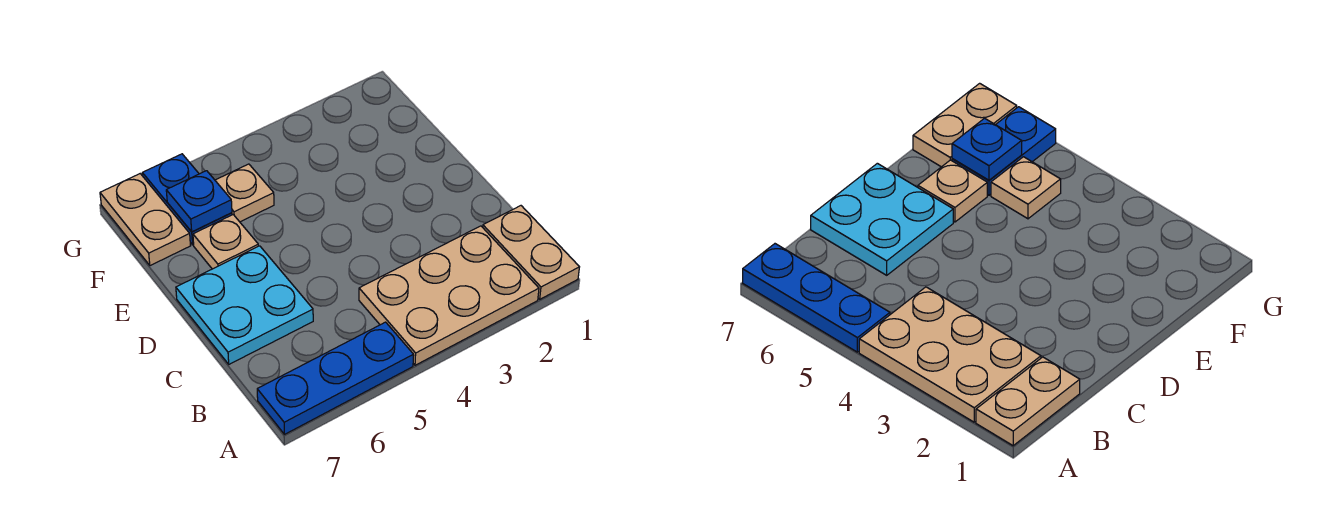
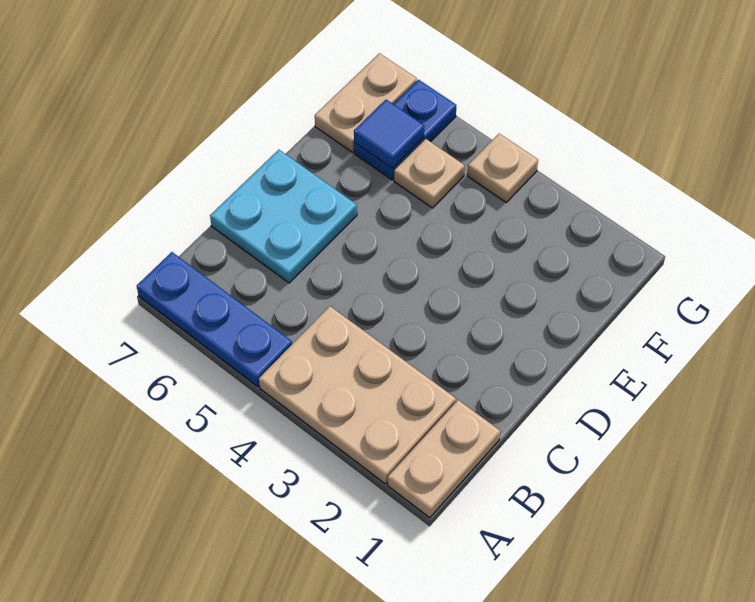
tan 1x1 plate [193,215,258,269] -> tan 1x1 plate moved to [467,134,538,202]
blue 1x1 plate [166,171,232,232] -> blue 1x1 tile [354,100,424,168]

